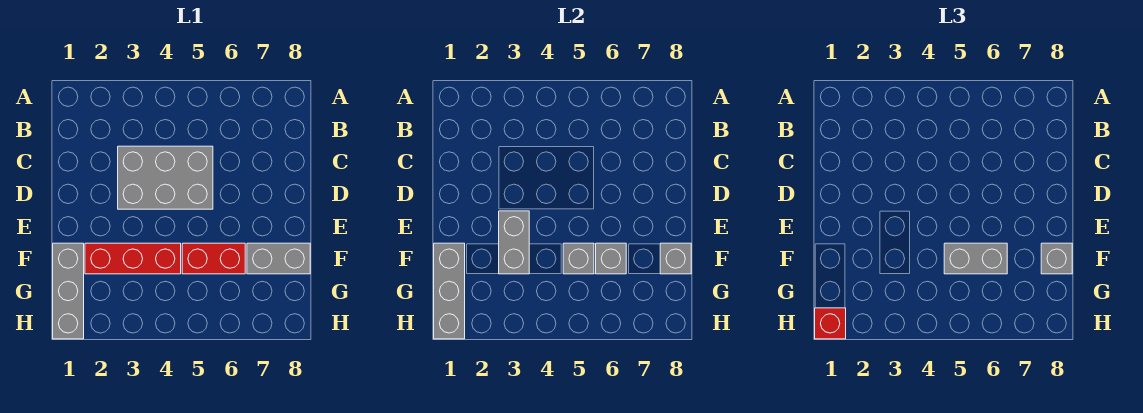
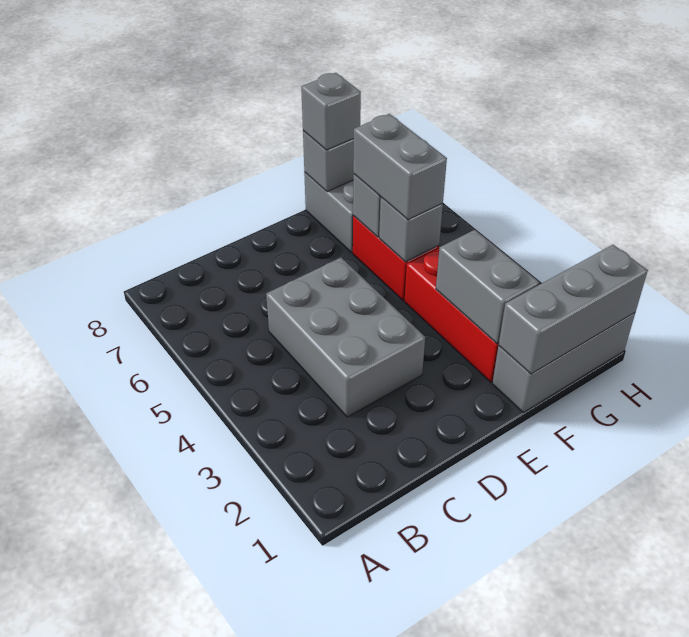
grey 1x2 brick [499,211,529,274] -> grey 1x2 brick turned to [436,230,540,343]
red 1x1 brick [815,308,846,339] -> none

